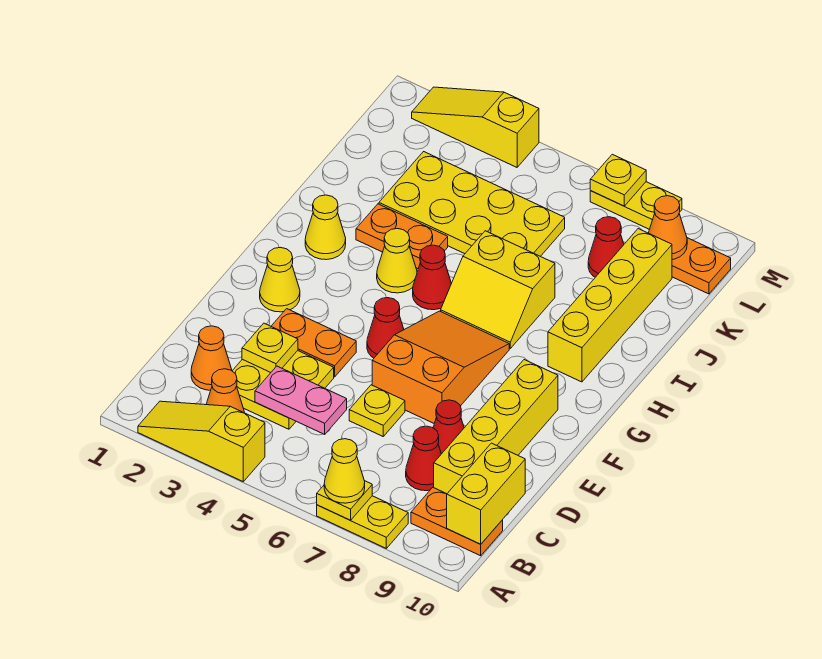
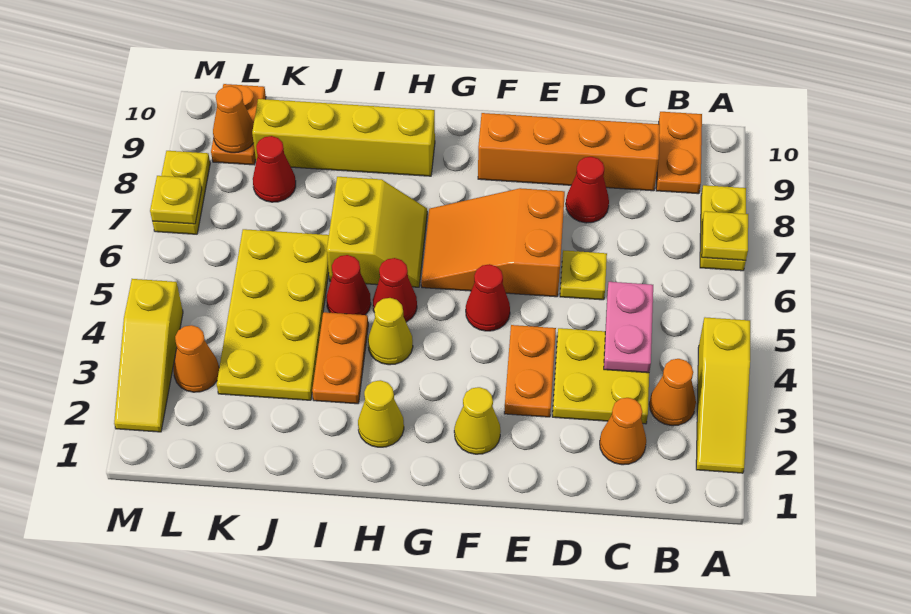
yellow 1x1 cone [324,439,365,503] -> none
yellow 1x2 brick [447,443,525,544] -> none
red 1x1 cone [406,426,441,491] -> red 1x1 cone moved to [326,255,371,315]
yellow 1x4 brick [434,360,558,494] -> orange 1x4 brick [478,113,660,191]
yellow 1x1 plate [242,323,298,372] -> none
none -> orange 1x1 cone [173,325,219,392]

